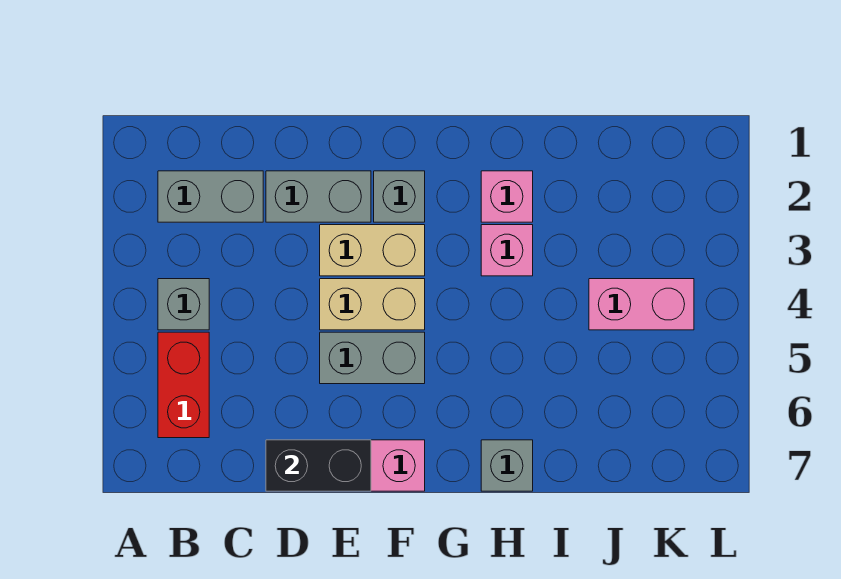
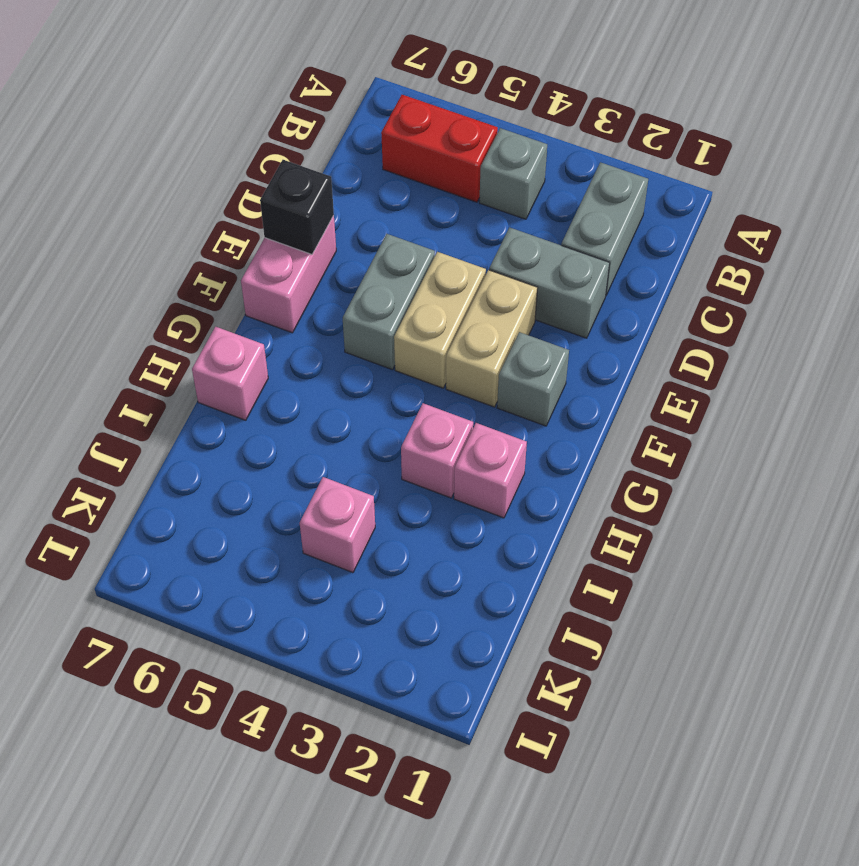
grey 1x2 brick [266,171,371,222] -> grey 1x2 brick turned to [489,227,610,338]
black 1x2 brick [266,440,371,491] -> black 1x1 brick [260,160,334,254]
grey 1x1 brick [481,440,533,491] -> pink 1x1 brick [192,327,268,420]
pink 1x2 brick [589,279,694,330] -> pink 1x1 brick [300,477,375,573]

